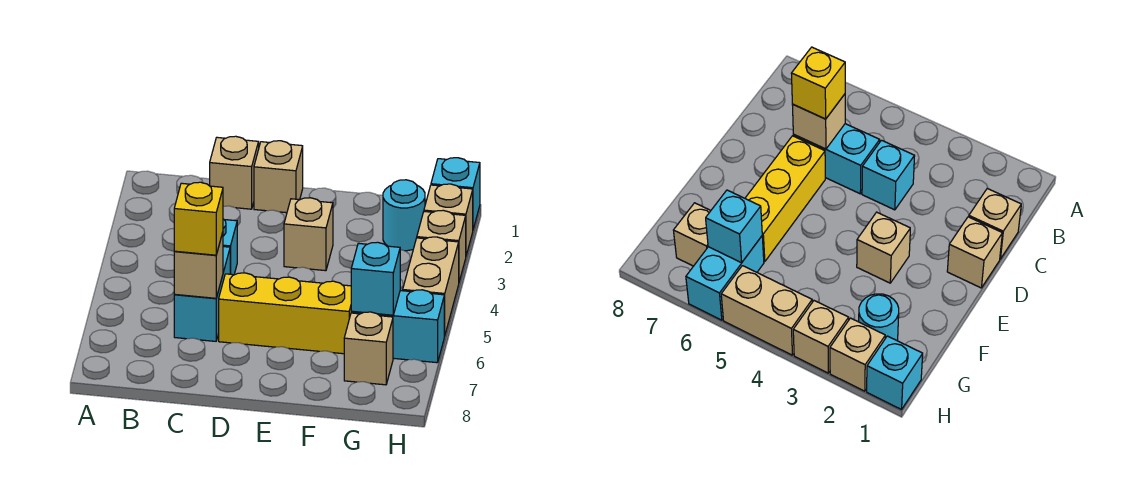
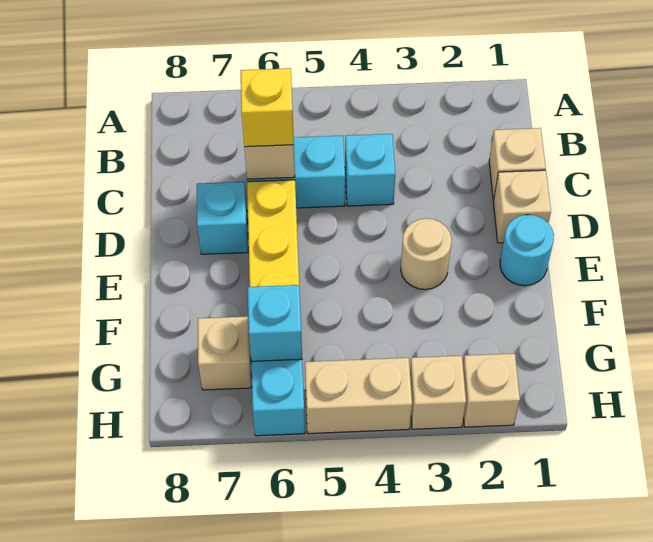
tan 1x1 brick [284,198,333,271] -> tan 1x1 round brick [401,218,452,290]
cyan 1x1 round brick [383,180,425,251] -> cyan 1x1 round brick moved to [500,215,554,286]
cyan 1x1 brick [431,158,480,229] -> cyan 1x1 brick moved to [197,182,248,254]

